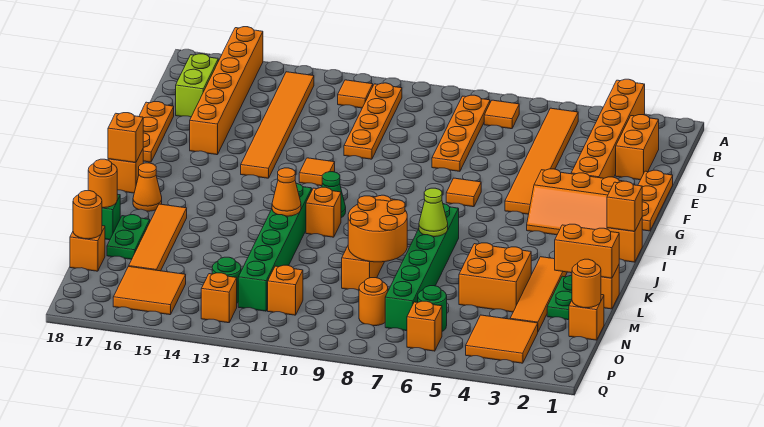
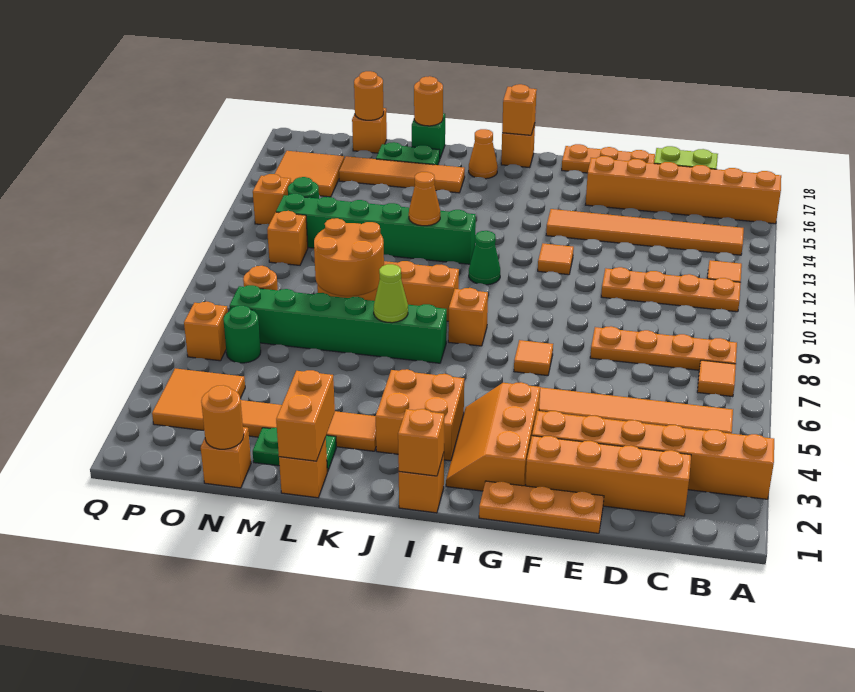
orange 1x2 brick [616,115,659,180] -> orange 1x4 brick [526,436,691,516]
orange 1x1 brick [306,187,341,237] -> orange 1x1 brick moved to [448,288,488,346]
orange 2x2 brick [459,243,531,312] -> orange 2x2 brick moved to [376,369,464,461]

